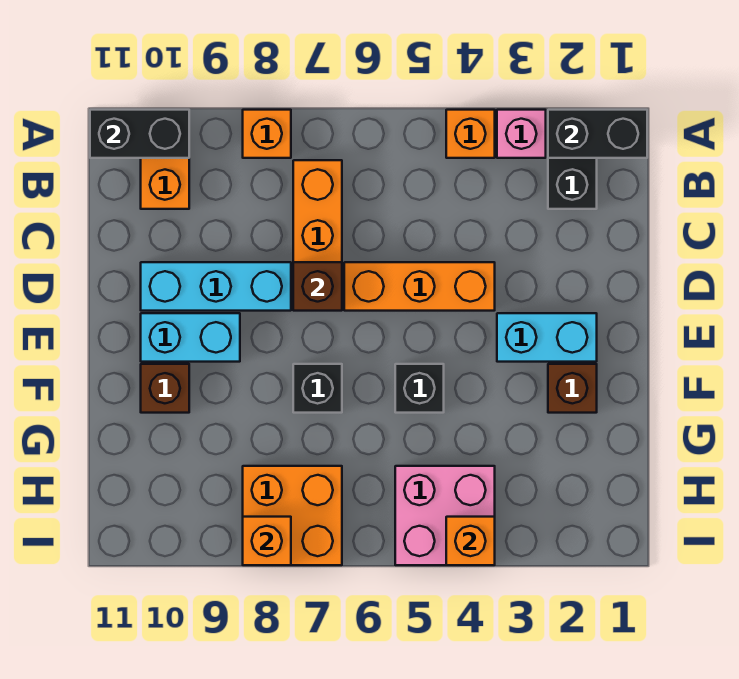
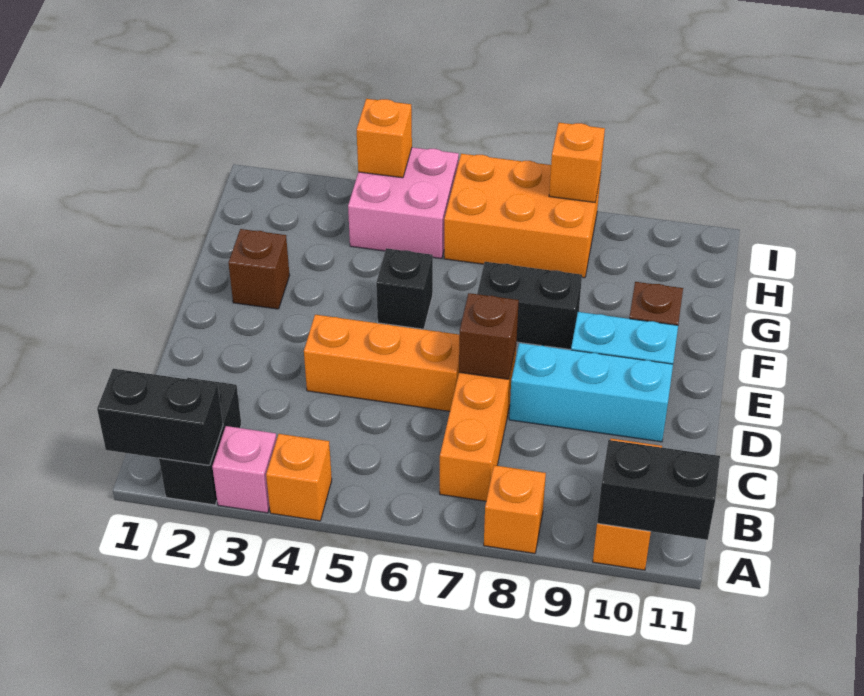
cyan 1x2 brick [497,313,597,362] -> none
black 1x1 brick [293,364,342,413] -> black 1x2 brick [477,262,582,350]
orange 2x2 brick [243,466,342,565] -> orange 2x3 brick [444,154,601,278]

